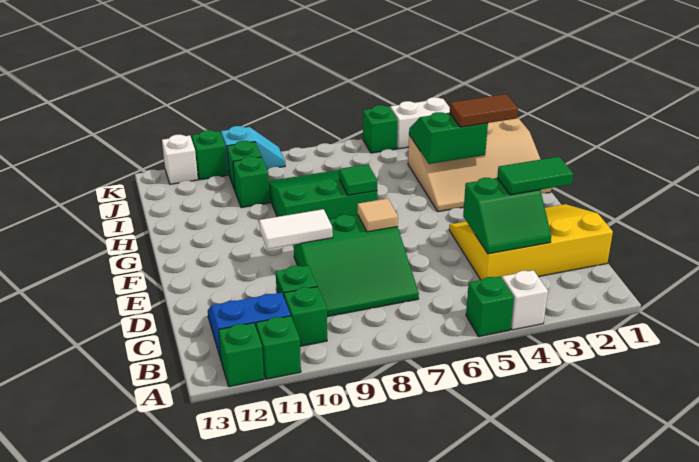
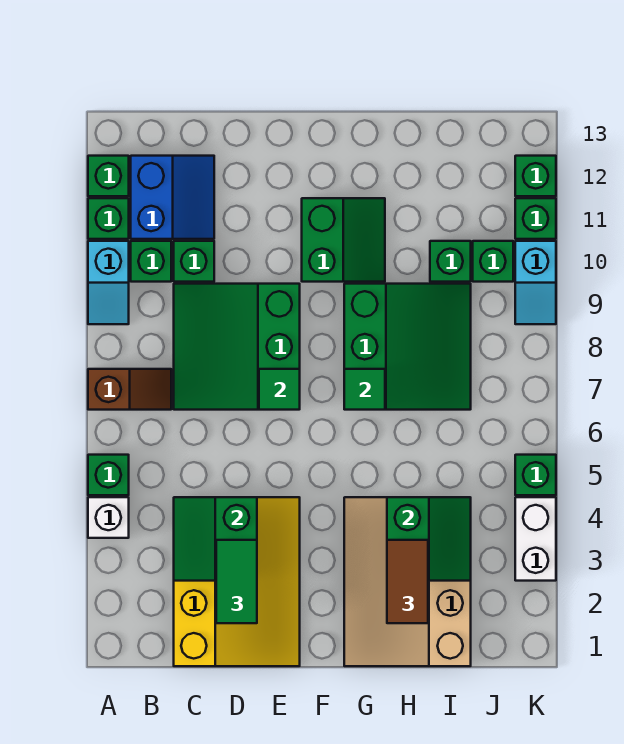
none -> brown 1x2 slope [88,369,171,410]
none -> cyan 1x2 slope [88,241,129,324]
tan 1x1 tile [358,199,398,232] -> green 1x1 tile [259,369,300,410]
white 1x2 tile [259,209,333,249] -> none
none -> green 2x2 slope [302,198,385,282]
white 1x1 brick [162,135,198,184] -> green 1x1 brick [515,156,556,196]

